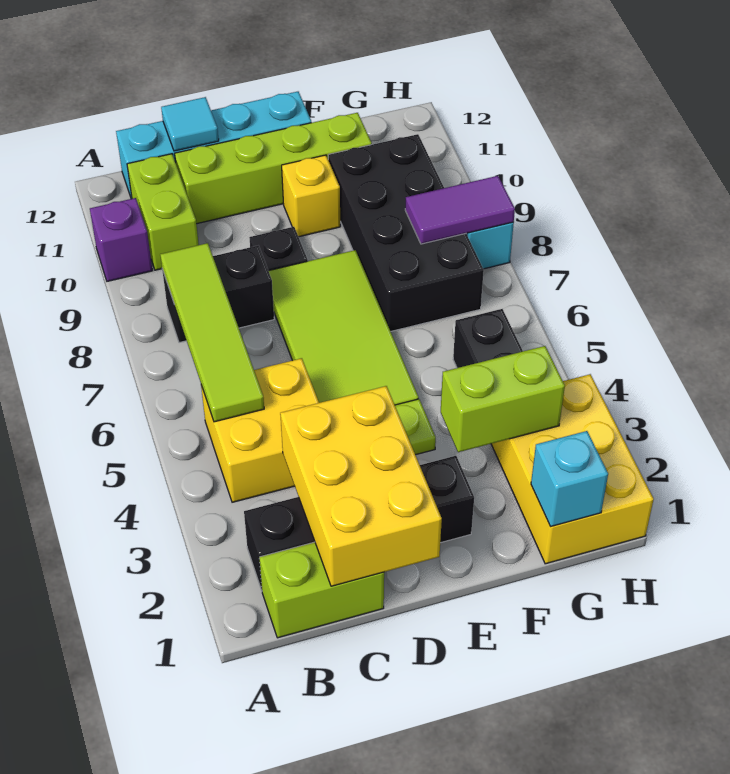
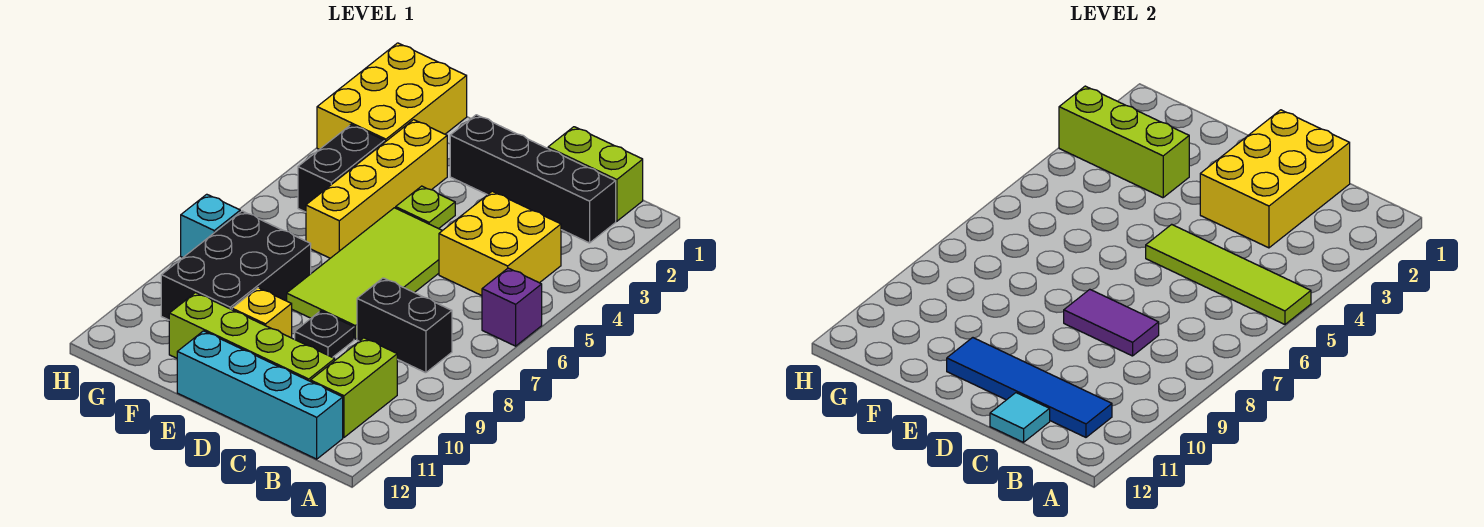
purple 1x1 brick [90,198,153,281] -> purple 1x1 brick moved to [482,268,542,346]
lime 1x4 tile [160,243,264,422] -> lime 1x4 tile turned to [1146,224,1311,324]
none -> blue 1x4 tile [947,338,1112,437]
none -> yellow 1x4 brick [306,120,447,258]
lime 1x2 brick [441,346,565,452] -> lime 1x3 brick [1059,86,1189,198]
black 2x4 brick [328,134,484,331] -> black 2x3 brick [161,211,311,320]
cyan 1x1 brick [531,431,608,527] -> none
purple 1x2 tile [405,176,515,244] -> purple 1x2 tile moved to [1064,289,1159,356]

